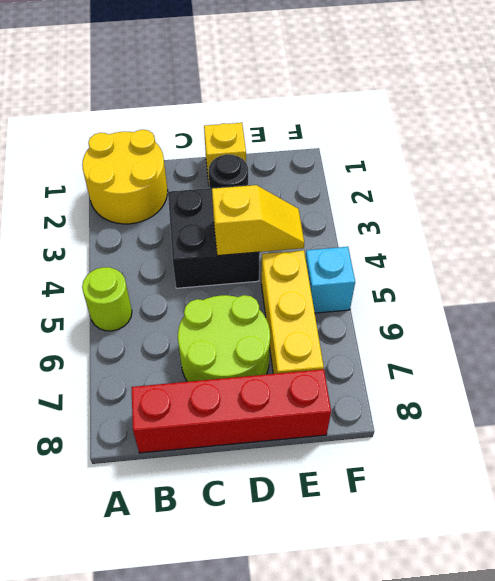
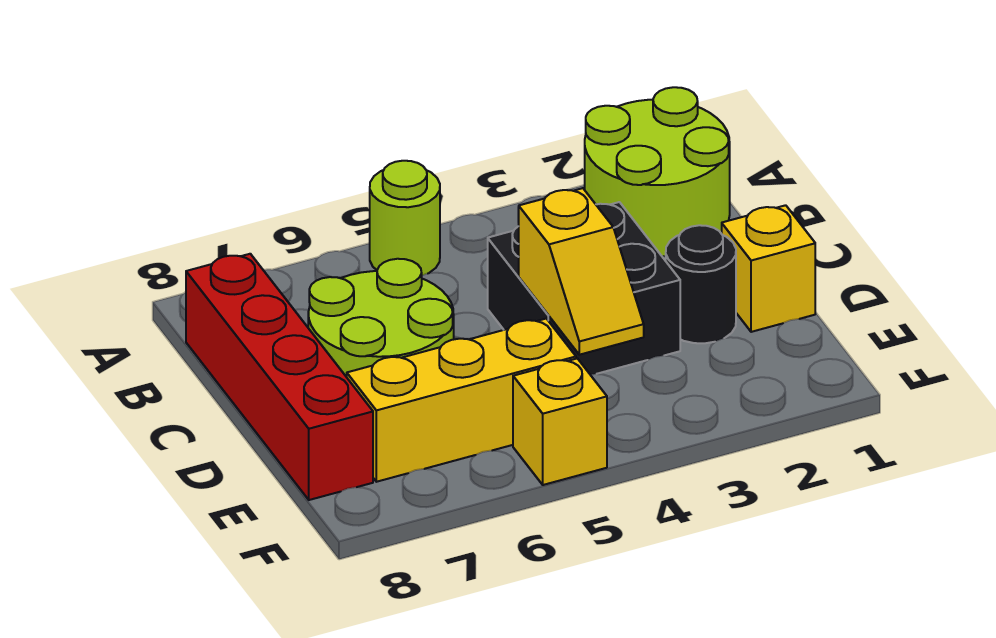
yellow 2x2 round brick [82,130,168,224] -> lime 2x2 round brick [585,87,730,256]
cyan 1x1 brick [305,247,355,313] -> yellow 1x1 brick [513,358,607,485]

